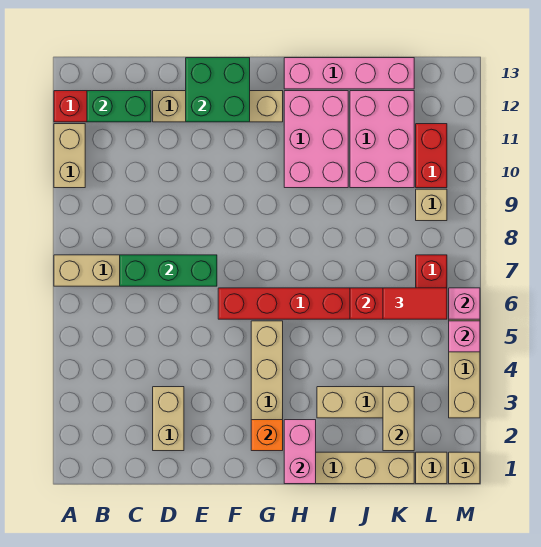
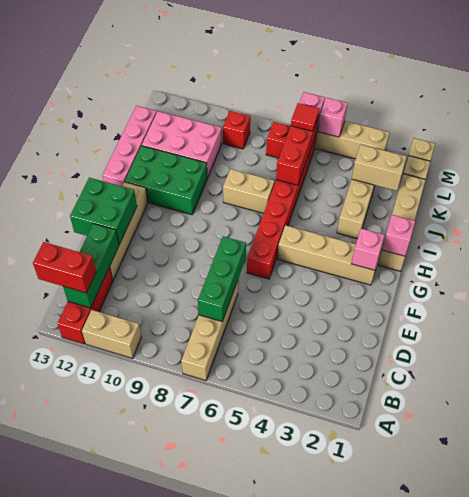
green 1x2 brick [87,91,151,122] -> green 1x3 brick [63,224,119,308]
tan 1x2 brick [153,387,184,451] -> tan 1x2 brick moved to [223,169,275,213]
orange 1x1 brick [251,420,283,451] -> pink 1x1 brick [352,229,384,270]
pink 1x2 brick [284,420,316,484] -> pink 1x1 brick [382,215,415,256]
pink 2x3 brick [284,91,348,188] -> green 2x3 brick [125,146,207,215]
red 1x2 tile [383,288,447,319] -> red 1x1 tile [291,103,319,131]
tan 1x1 brick [416,189,447,221] -> red 1x1 brick [223,111,250,149]
red 1x2 brick [416,124,447,188] -> red 1x2 brick moved to [33,242,96,293]

